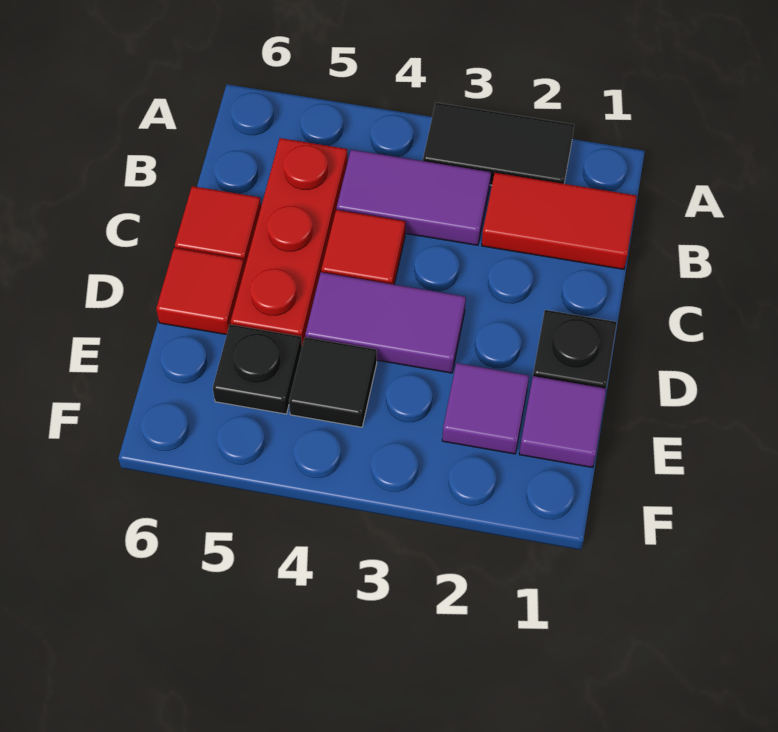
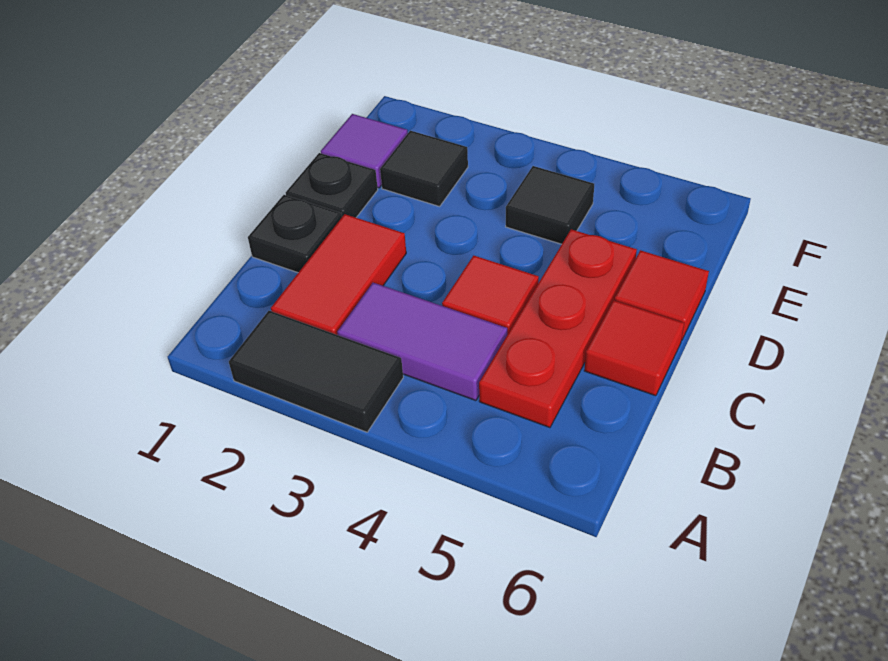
red 1x2 tile [482,173,637,269] -> red 1x2 tile turned to [271,214,406,335]
purple 1x2 tile [305,272,466,373] -> none
purple 1x1 tile [442,363,529,454] -> black 1x1 tile [380,131,468,206]
black 1x1 plate [213,325,302,414] -> black 1x1 plate moved to [248,195,342,273]

